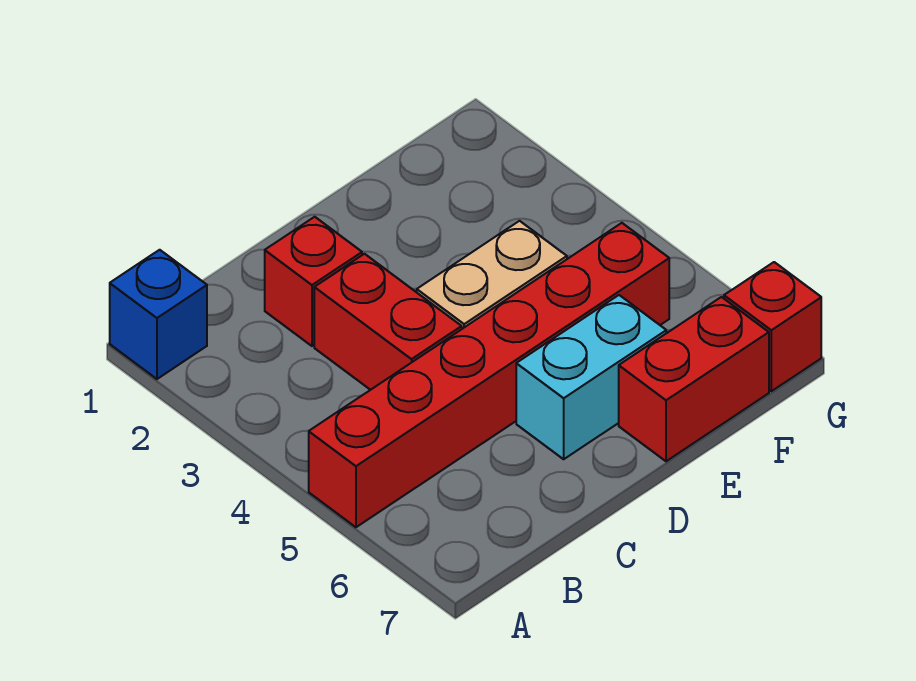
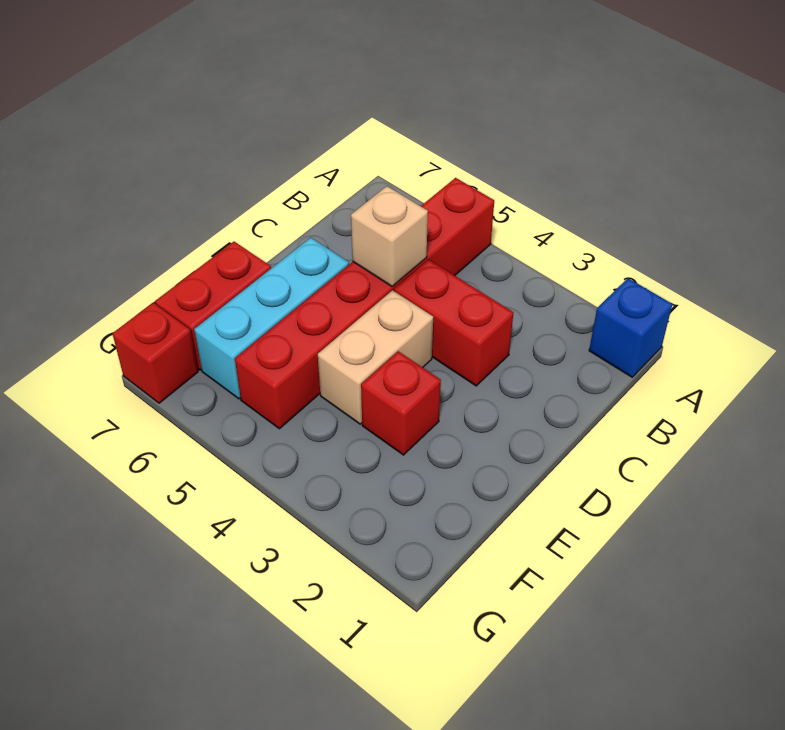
red 1x1 brick [265,217,362,346] -> red 1x1 brick moved to [361,351,441,455]
none -> tan 1x1 brick [351,186,428,287]
cyan 1x2 brick [516,295,666,459] -> cyan 1x3 brick [194,238,349,399]

